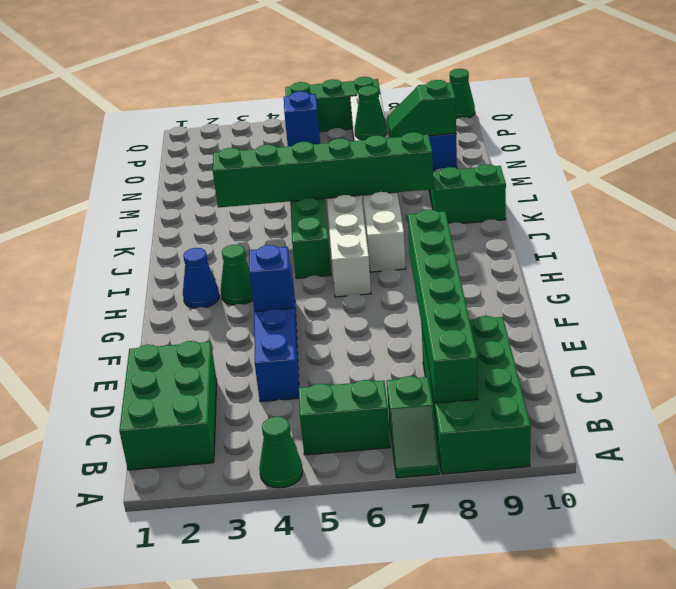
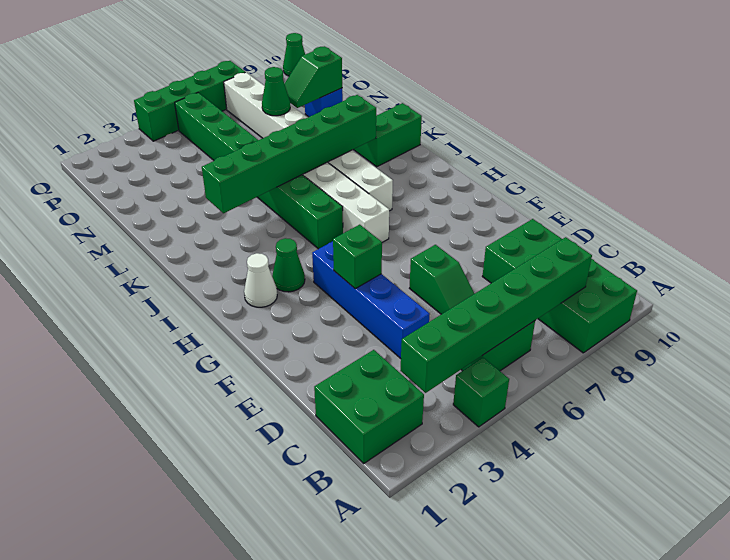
green 1x1 cone [259,417,303,488] -> green 1x1 brick [453,358,509,427]
green 1x2 slope [387,376,439,478] -> green 1x2 slope moved to [410,245,475,314]
green 2x3 brick [119,341,217,470] -> green 2x2 brick [314,350,424,463]
green 1x6 brick [408,210,478,403] -> green 1x6 brick turned to [400,237,592,393]
blue 1x1 brick [249,245,293,312] -> green 1x1 brick [333,225,382,289]
blue 1x1 cone [183,248,219,308] -> white 1x1 cone [244,253,277,307]
blue 1x1 brick [284,91,320,146] -> none
green 1x3 brick [285,77,380,132] -> green 1x4 brick [134,61,245,141]

